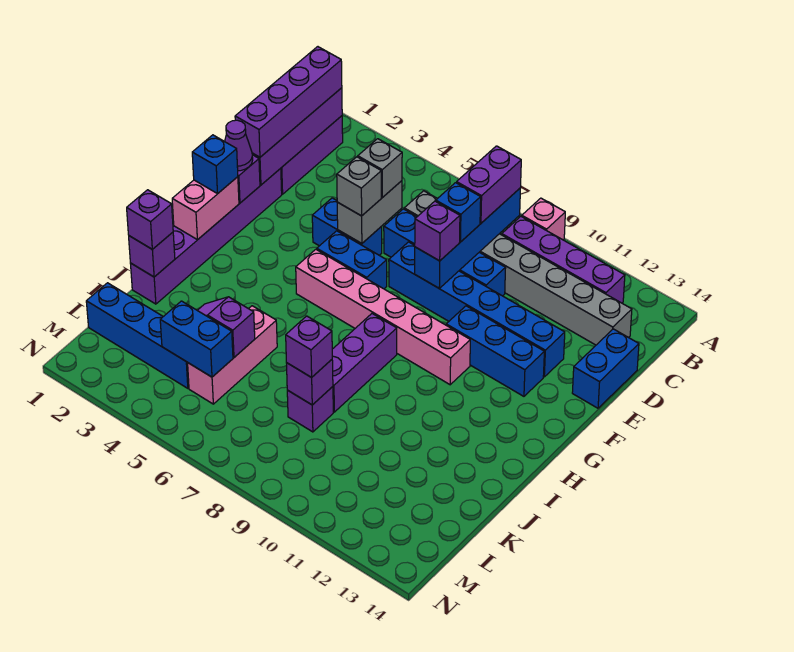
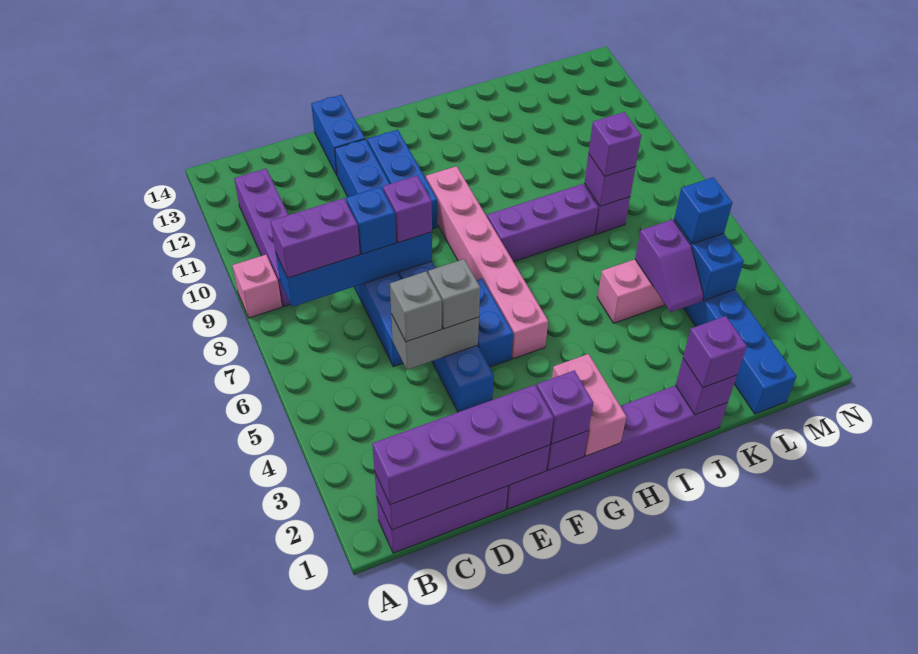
grey 1x8 brick [404,191,632,345] -> none
blue 1x2 brick [572,329,639,408] -> blue 1x2 brick turned to [311,95,365,175]
purple 1x1 cone [225,120,253,171] -> purple 1x1 brick [537,370,593,444]
pink 1x2 brick [172,177,239,240] -> pink 1x2 brick turned to [552,354,626,456]
blue 1x1 brick [192,135,238,194] -> blue 1x1 brick moved to [674,177,732,244]

